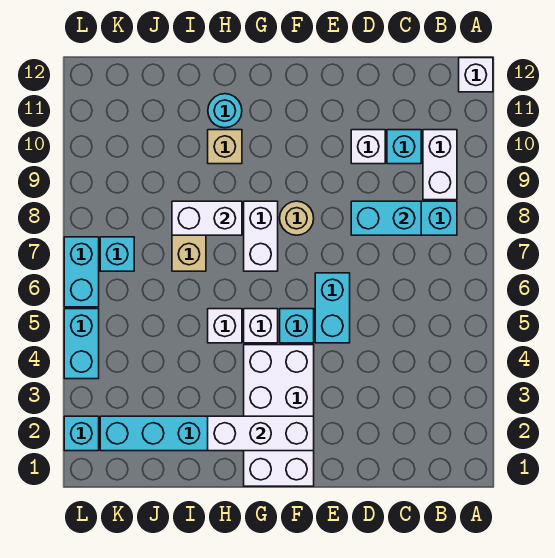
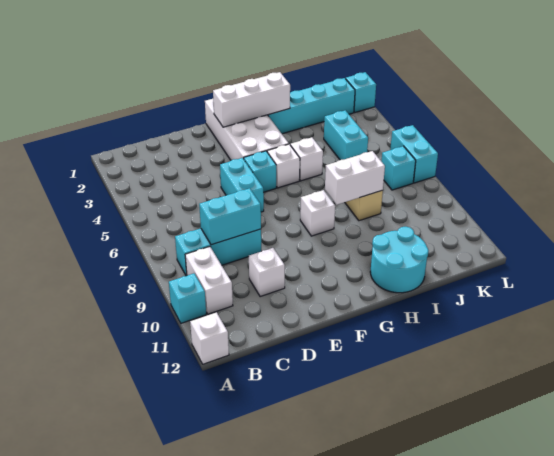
cyan 1x1 brick [387,130,421,164] -> cyan 1x1 brick moved to [169,274,206,323]
tan 1x1 round brick [280,201,314,235] -> none
white 1x2 brick [244,201,278,271] -> white 1x1 brick [300,190,335,236]
tan 1x1 brick [208,130,242,164] -> none
cyan 1x1 round brick [208,94,242,128] -> cyan 2x2 round brick [370,227,429,293]
cyan 1x2 brick [64,309,99,379] -> cyan 1x2 brick moved to [324,110,368,160]

